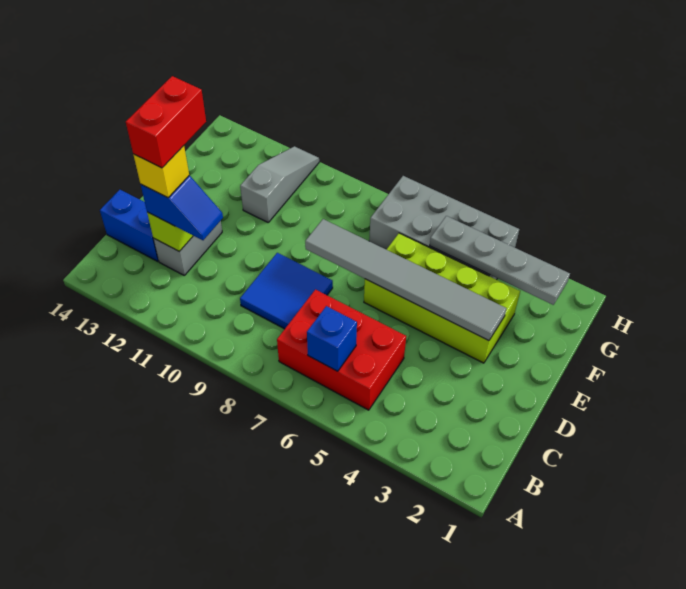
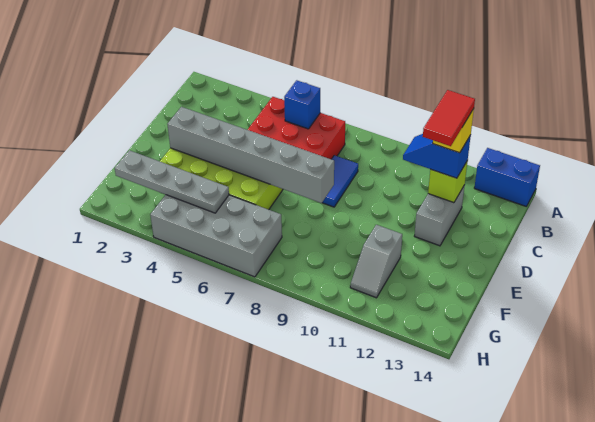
blue 2x2 tile [240,253,333,329] -> blue 1x2 tile [322,155,358,207]
red 1x2 brick [126,76,206,168] -> red 1x2 tile [423,90,475,146]
blue 1x2 brick [100,190,159,261] -> blue 1x2 brick moved to [474,148,540,206]
grey 1x6 tile [305,219,506,341] -> grey 1x6 brick [167,107,334,203]
grey 1x3 slope [240,146,319,222] -> grey 1x2 slope [350,225,402,298]

